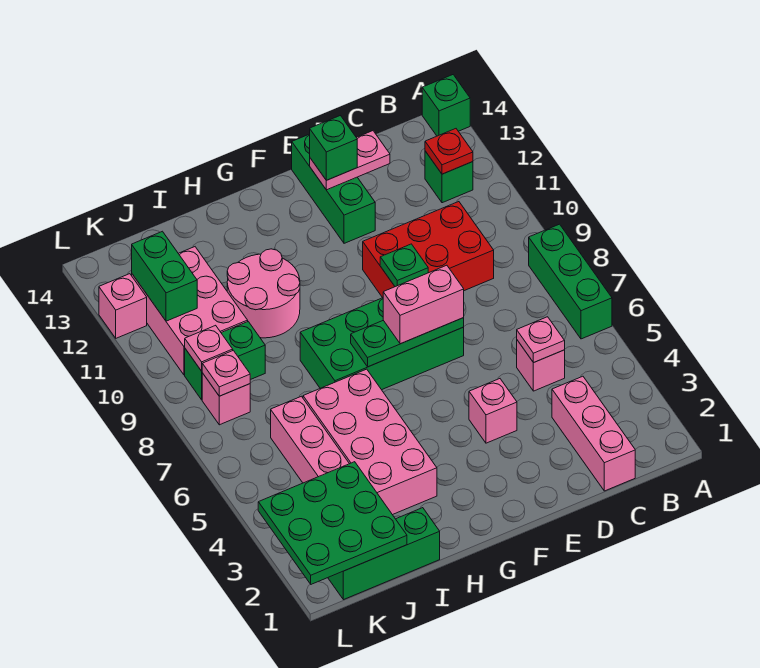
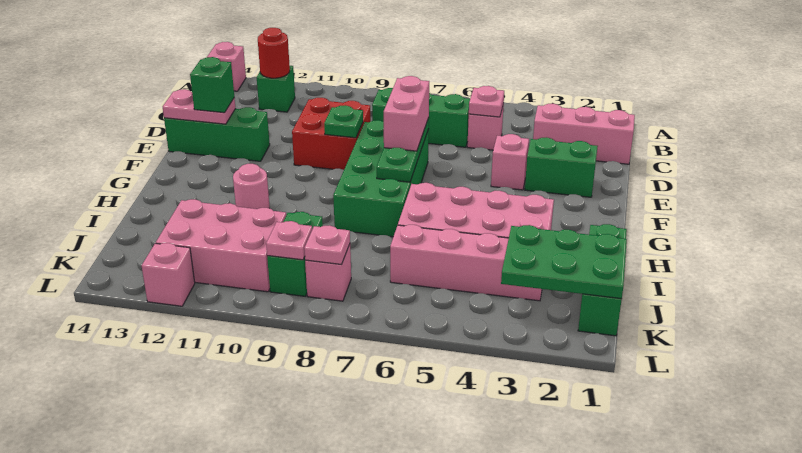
green 1x3 brick [529,224,612,339] -> green 1x3 brick moved to [372,88,470,147]
green 1x1 brick [422,75,470,136] -> pink 1x1 brick [207,42,246,91]
red 1x1 plate [425,129,473,174] -> red 1x1 round brick [258,28,290,78]
red 2x3 brick [363,202,494,298] -> red 2x2 brick [292,98,371,170]
pink 1x2 plate [310,131,390,190] -> pink 1x2 plate turned to [163,89,236,124]
pink 2x2 round brick [227,249,300,338] -> pink 1x1 round brick [233,164,270,209]
green 3x3 plate [258,462,407,584] -> green 2x3 plate [501,225,627,299]
green 1x2 brick [132,231,197,321] -> green 1x2 brick moved to [525,137,598,197]

